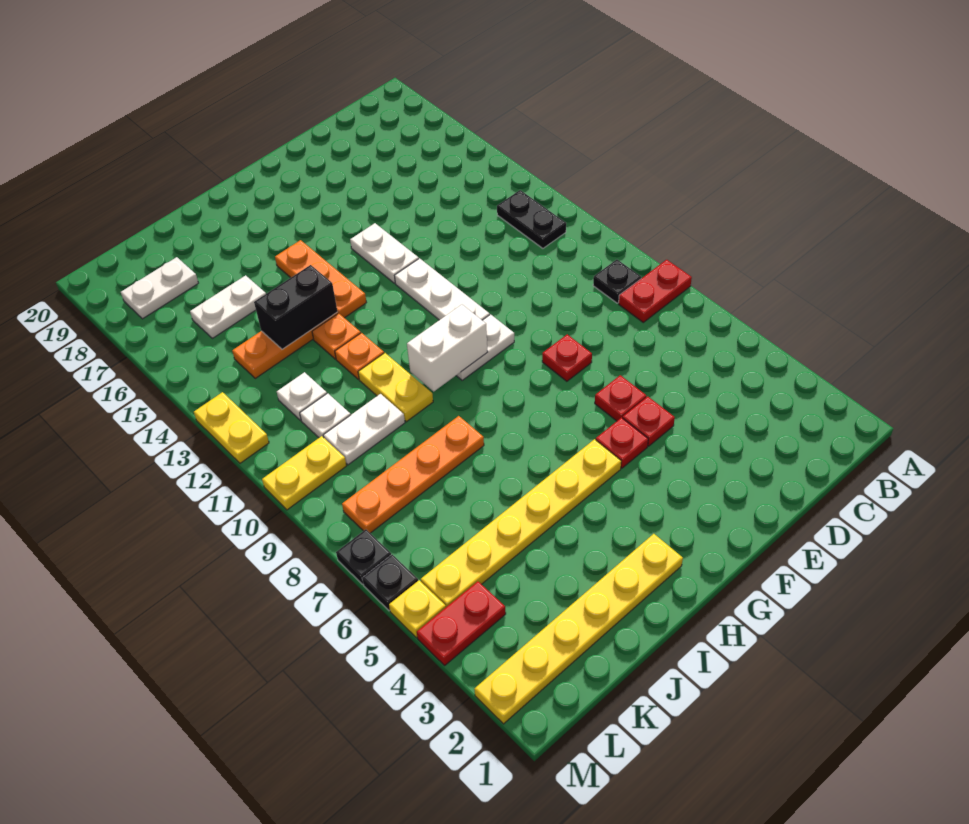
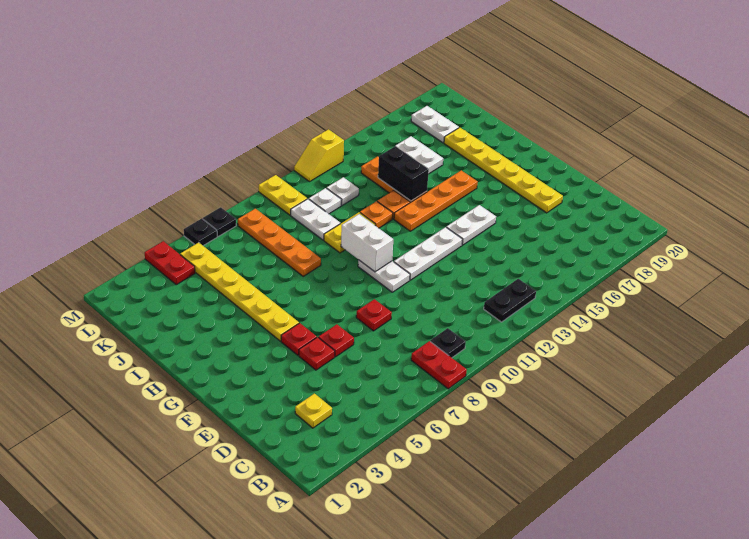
yellow 1x6 plate [474,534,683,724] -> yellow 1x6 plate moved to [444,128,563,213]
orange 1x3 plate [275,240,366,318] -> orange 1x4 plate [394,170,478,231]
yellow 1x1 plate [389,580,446,638] -> yellow 1x1 plate moved to [295,394,332,428]
yellow 1x2 plate [194,392,269,463] -> yellow 1x2 slope [294,129,344,182]

